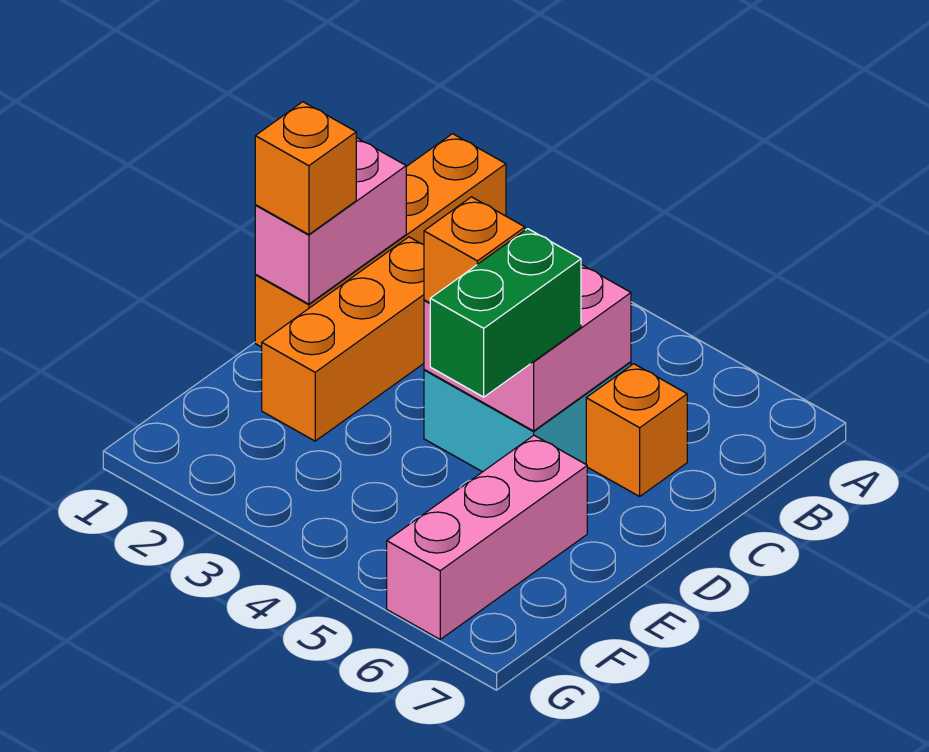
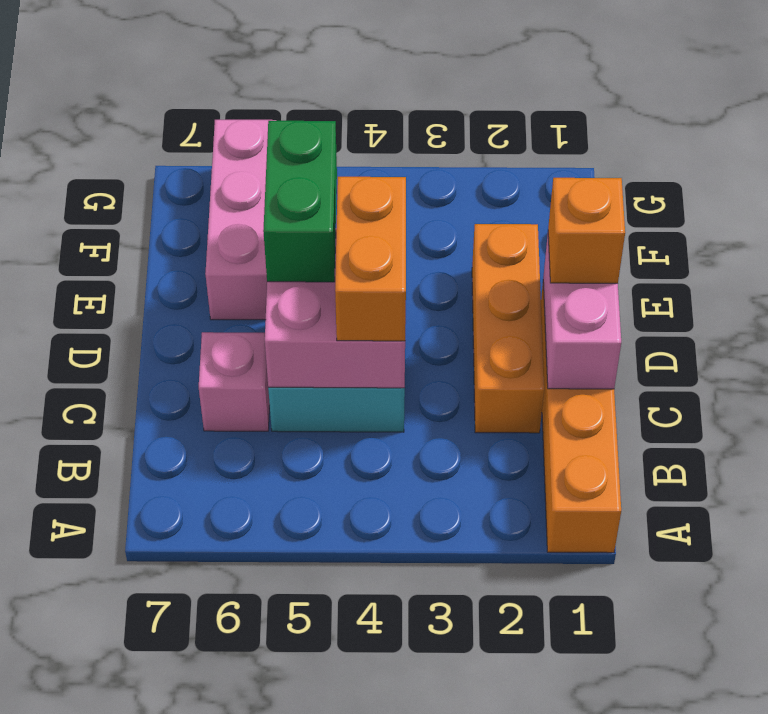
orange 1x1 brick [586,364,687,496] -> pink 1x1 brick [199,332,270,431]
orange 1x1 brick [424,197,525,303] -> orange 1x2 brick [335,177,406,341]

